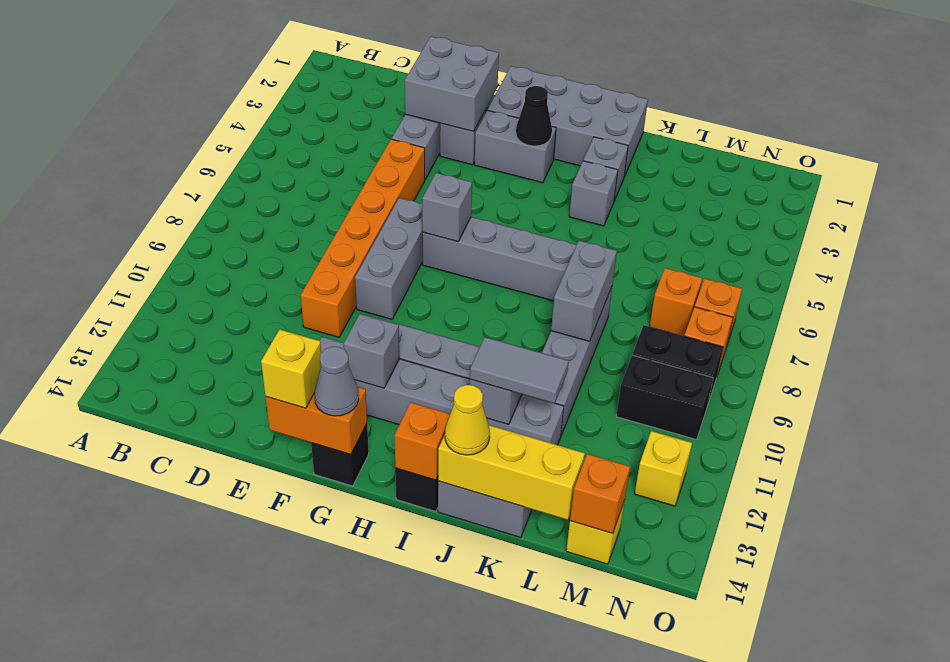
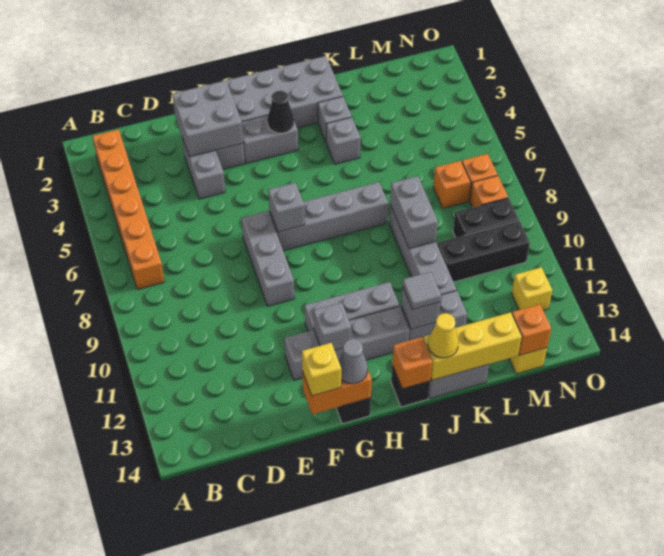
orange 1x6 brick [301,139,425,337] -> orange 1x6 brick moved to [93,129,164,289]
grey 1x2 tile [470,337,569,403] -> grey 1x1 tile [403,272,441,309]
black 1x2 brick [616,355,713,440] -> black 1x3 brick [437,221,530,282]

